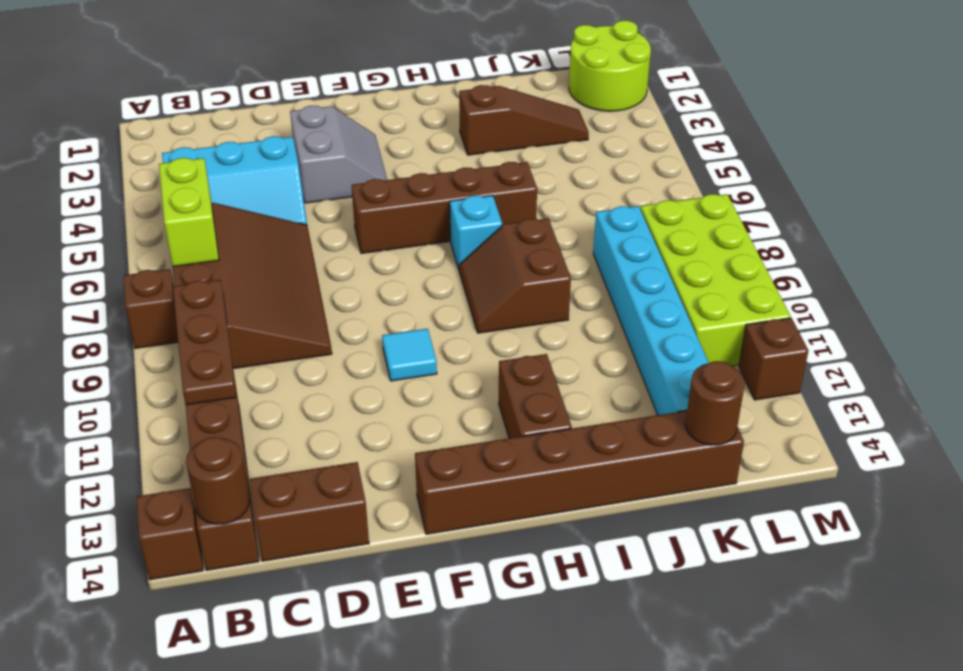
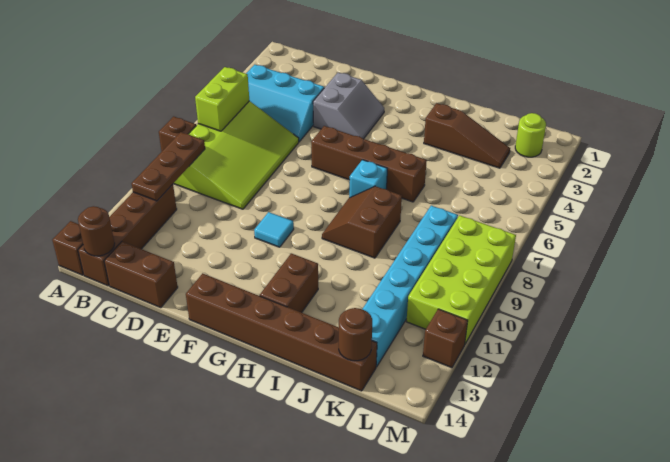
brown 3x4 slope [173,203,332,369] -> lime 3x4 slope [173,101,299,209]
lime 2x2 round brick [569,21,651,111] -> lime 1x1 round brick [515,113,546,157]

